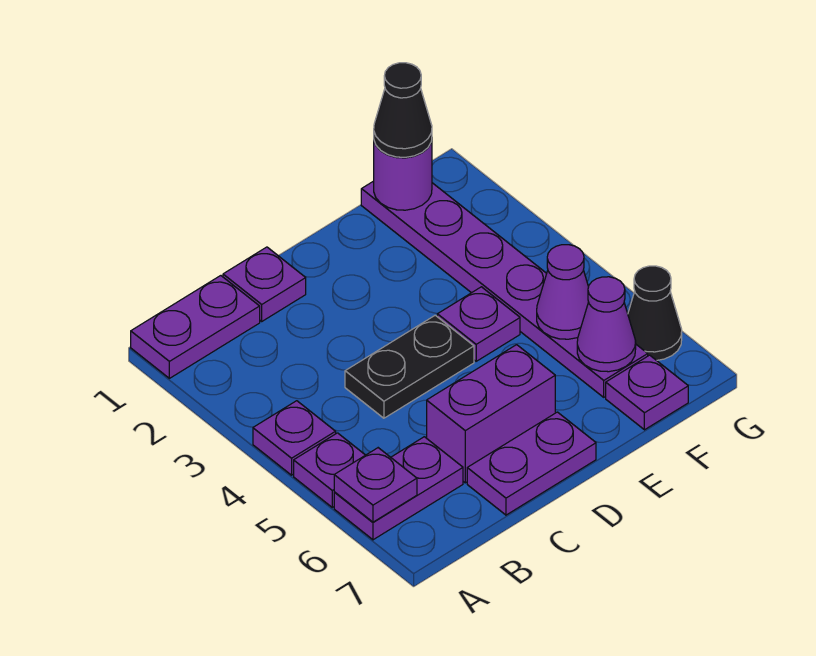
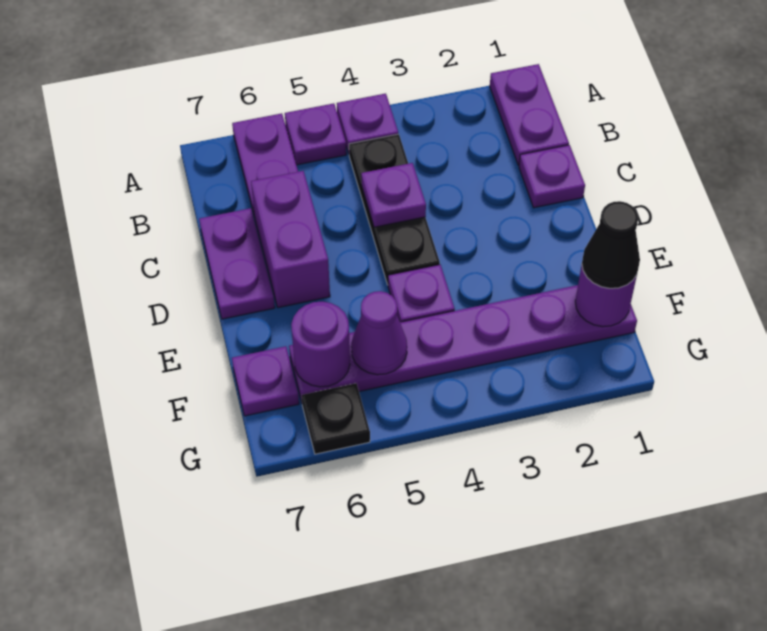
purple 1x1 plate [334,448,417,522] -> purple 1x1 plate moved to [361,163,426,227]
black 1x2 plate [345,315,474,418] -> black 1x3 plate [349,134,440,285]
purple 1x1 cone [577,277,636,372] -> purple 1x1 round brick [291,301,350,387]
black 1x1 cone [628,266,682,360] -> black 1x1 plate [302,383,370,454]

